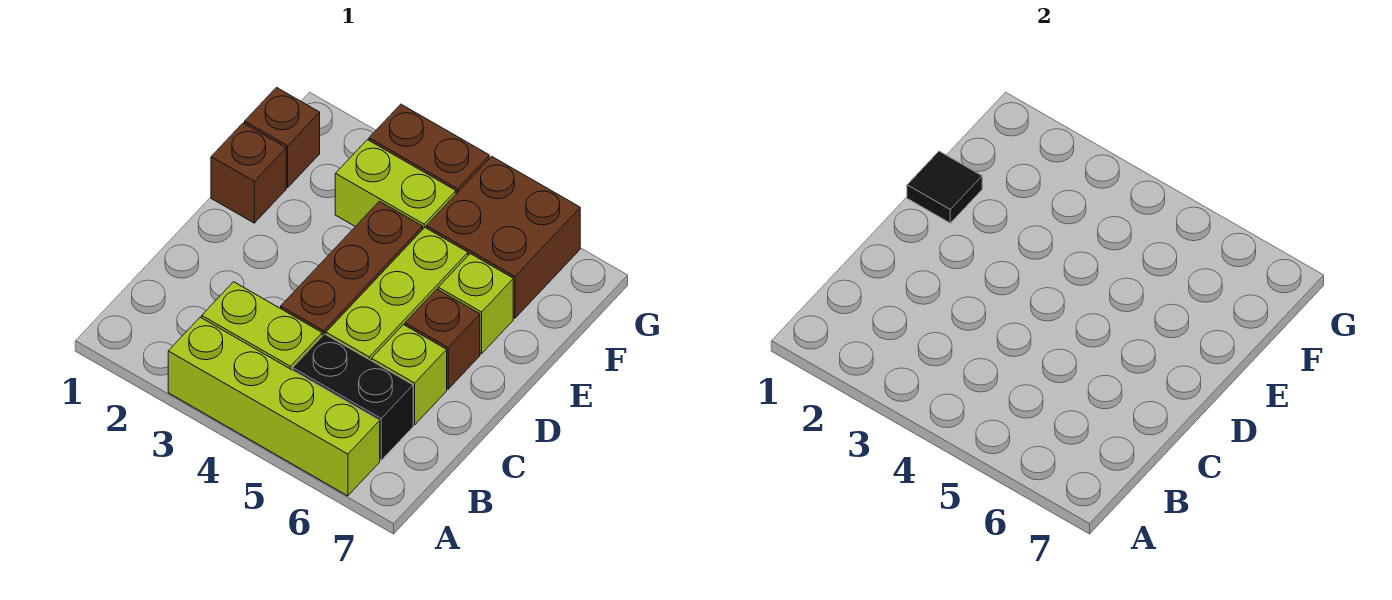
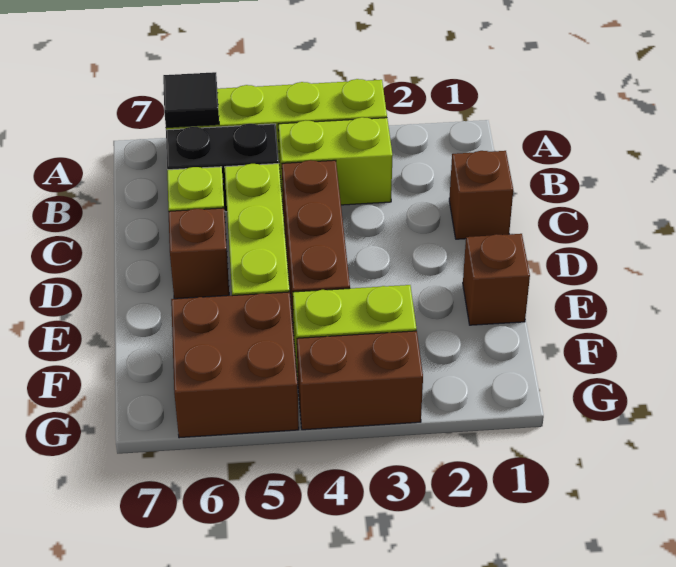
black 1x1 tile [907,151,982,223] -> black 1x1 tile moved to [163,72,219,128]
lime 1x1 brick [438,254,513,354] -> none
brown 1x1 brick [245,88,320,187] -> brown 1x1 brick moved to [449,151,513,239]

